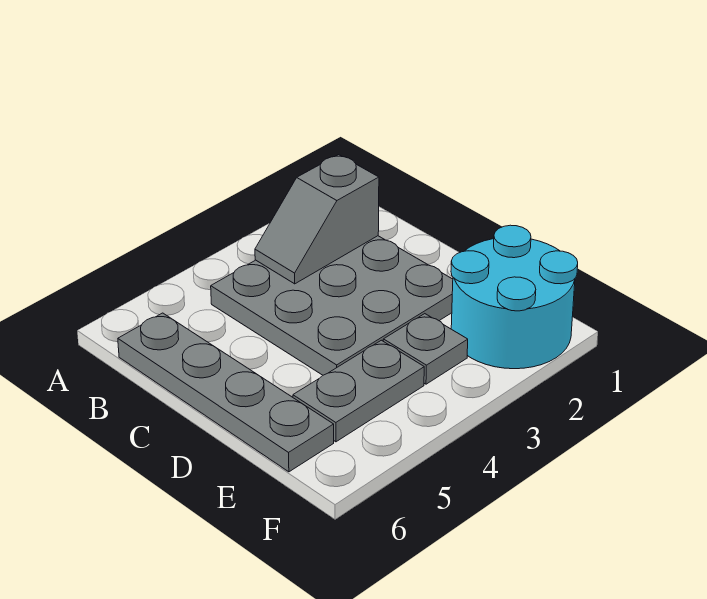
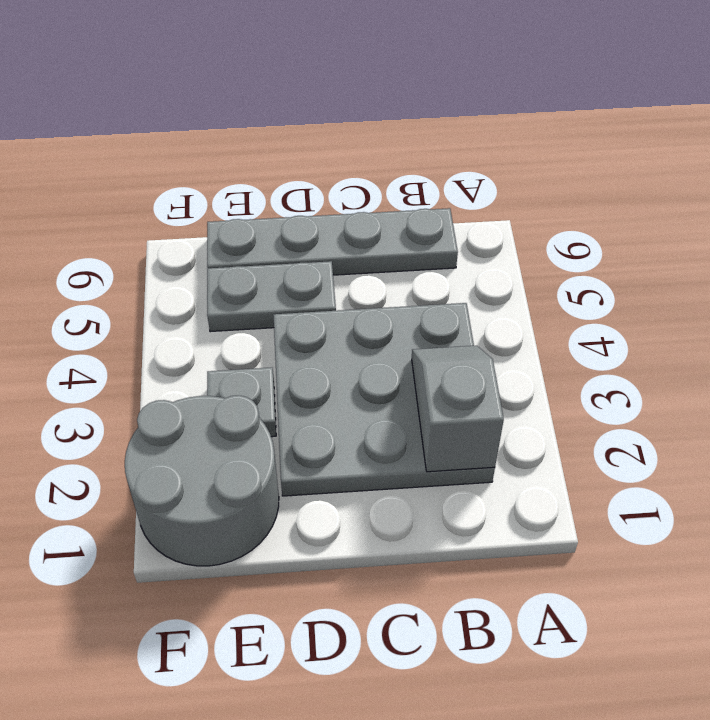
cyan 2x2 round brick [451,225,578,369] -> grey 2x2 round brick [125,395,279,566]
grey 1x2 plate [293,340,424,442] -> grey 1x2 plate turned to [207,261,336,332]

